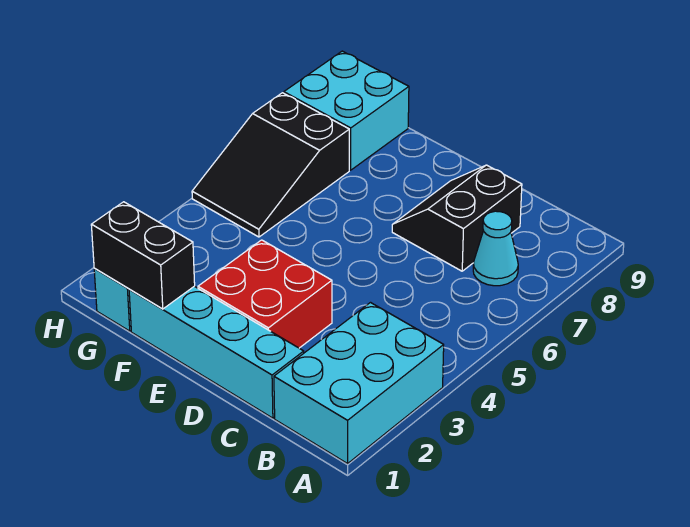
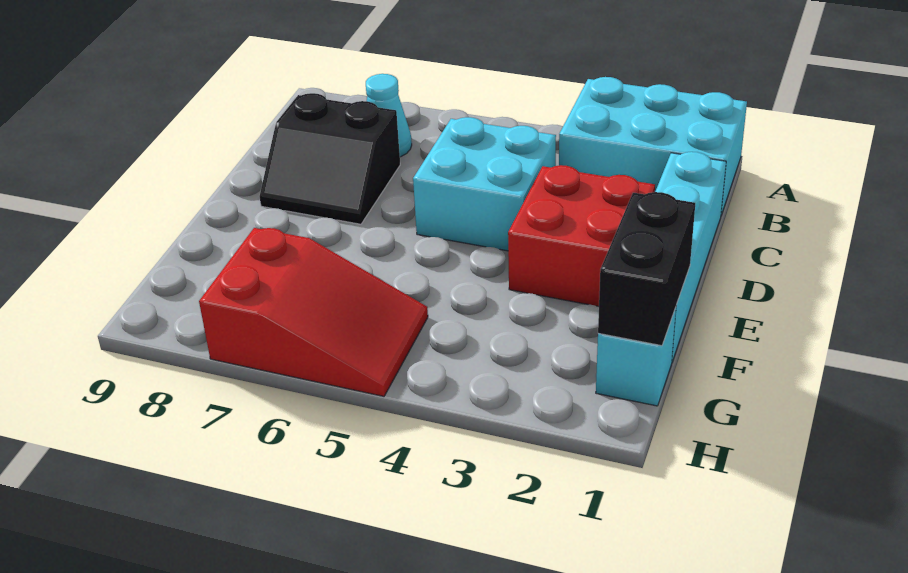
black 2x3 slope [192,93,349,237] -> red 2x3 slope [199,228,428,396]
cyan 2x2 brick [284,51,409,170] -> cyan 2x2 brick moved to [413,117,556,251]

